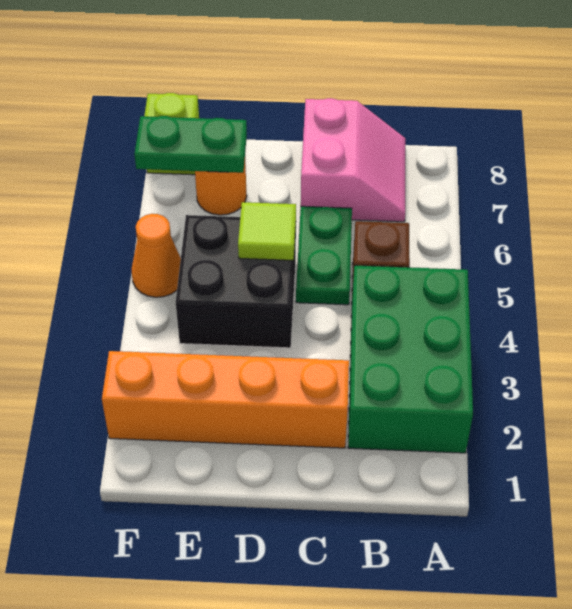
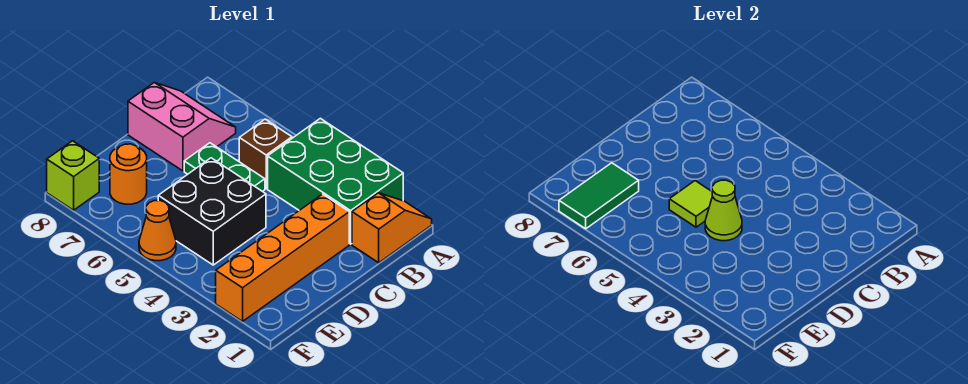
none -> orange 1x2 slope [352,193,432,263]
none -> lime 1x1 cone [705,180,742,241]
green 1x2 plate [135,116,247,173] -> green 1x2 tile [559,163,639,229]

